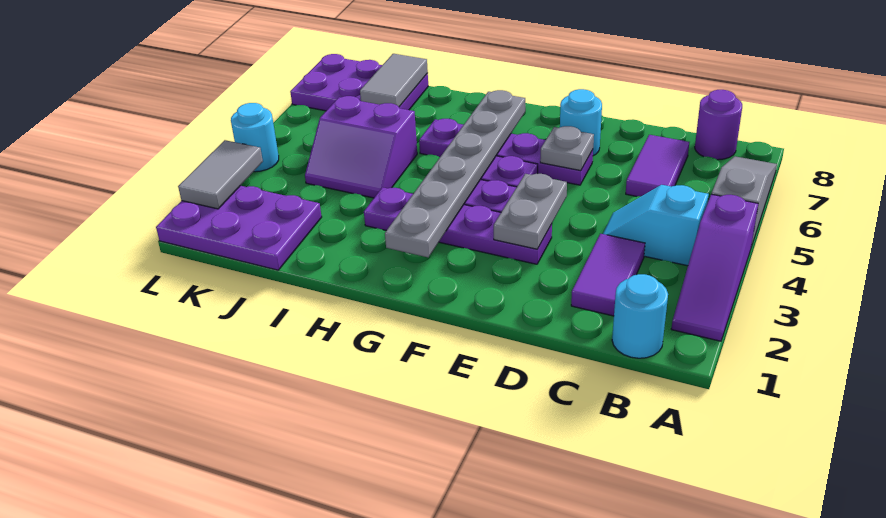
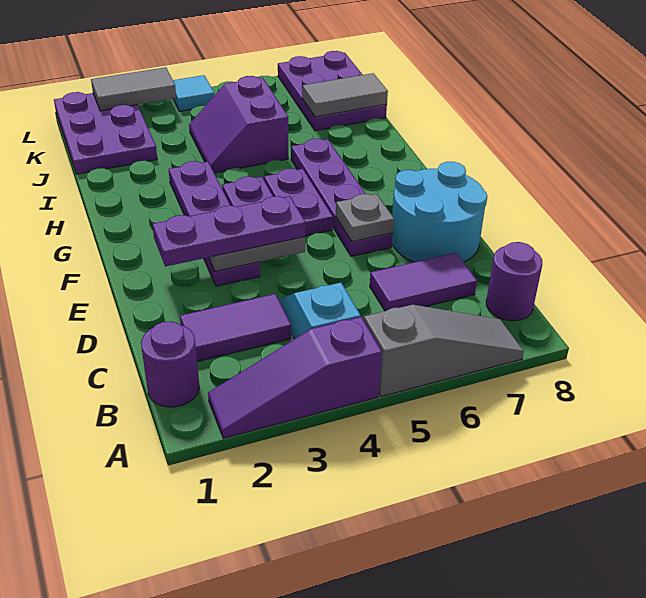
cyan 1x1 round brick [612,274,668,358] -> purple 1x1 round brick [141,321,199,407]
none -> purple 1x3 plate [153,196,305,266]
cyan 1x1 round brick [560,89,602,156] -> cyan 2x2 round brick [392,162,487,262]
grey 1x6 plate [385,90,525,257] -> none
cyan 1x1 round brick [231,103,279,172] -> cyan 1x1 tile [173,75,214,111]

